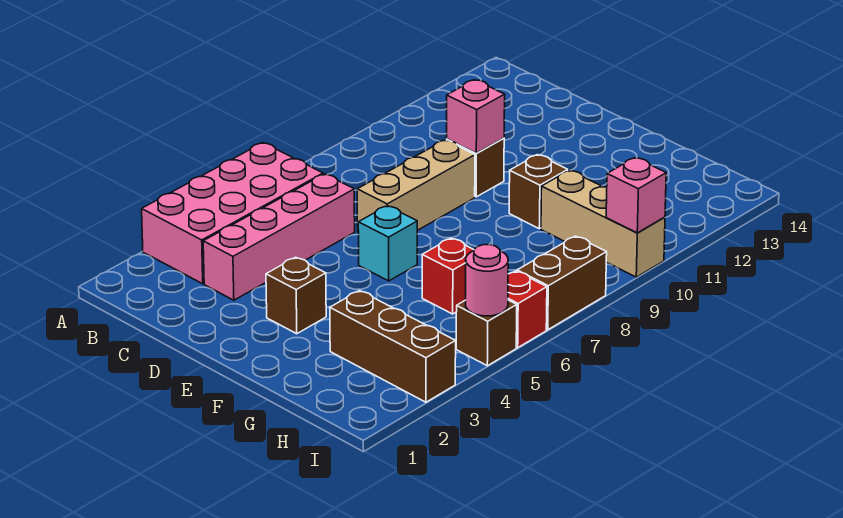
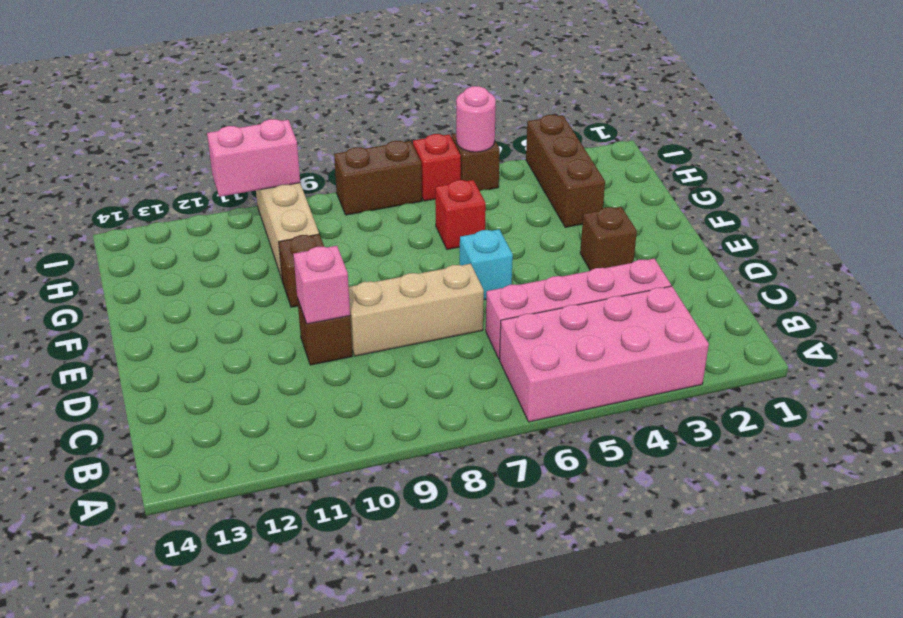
pink 1x1 brick [606,158,666,233] -> pink 1x2 brick [207,119,300,197]

